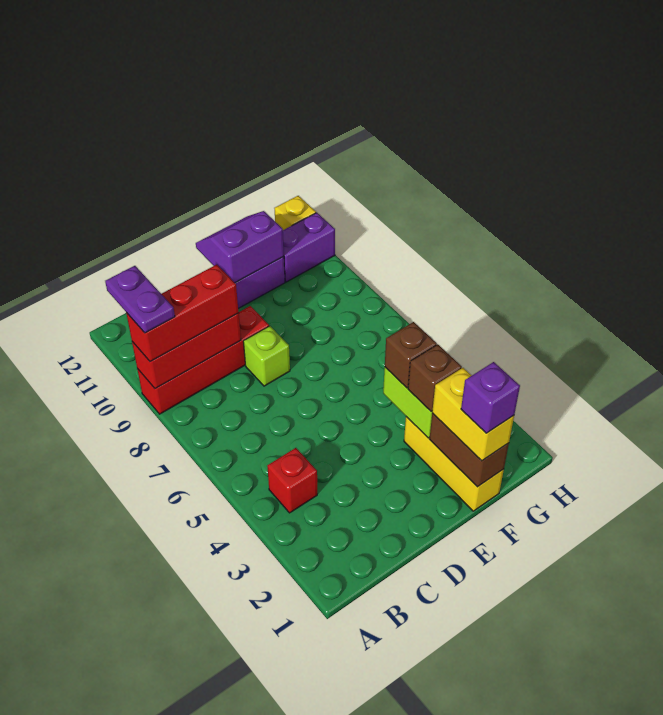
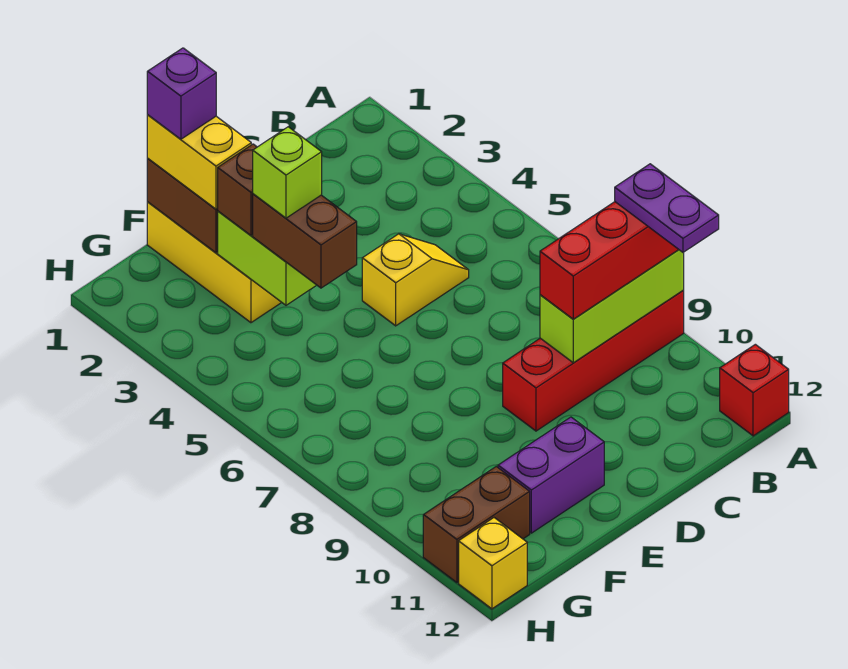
red 1x3 brick [132,313,241,389] -> lime 1x3 brick [540,250,684,363]
red 1x1 brick [267,448,317,513] -> red 1x1 brick moved to [720,344,789,436]
none -> yellow 1x2 slope [362,234,469,326]
lime 1x1 brick [243,326,290,386] -> lime 1x1 brick moved to [253,127,322,218]
purple 2x2 slope [196,211,284,283] -> none
brown 1x1 brick [385,322,437,388] -> brown 1x2 brick [253,194,357,288]
purple 1x2 brick [283,213,335,282] -> brown 1x2 brick [423,466,530,582]

